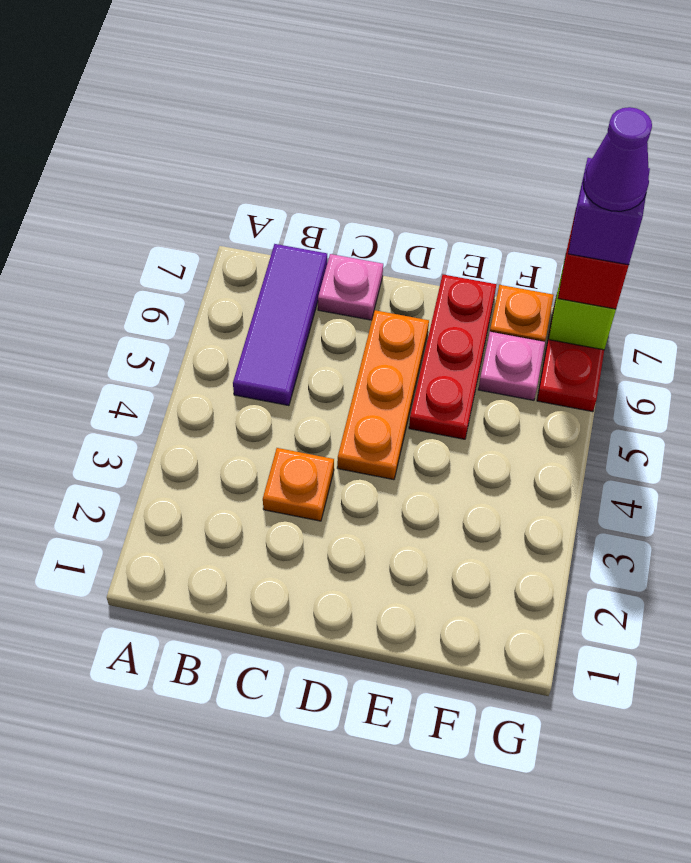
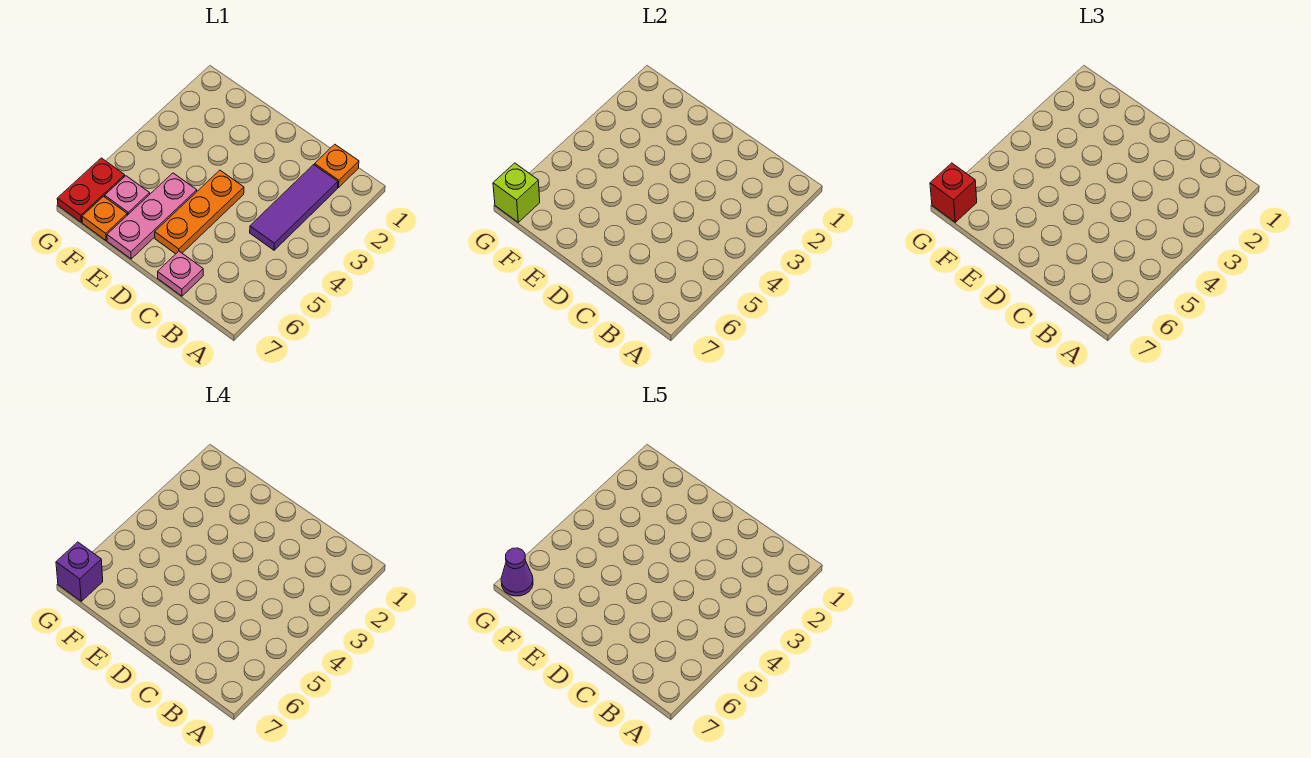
purple 1x3 tile [233,244,327,406] -> purple 1x3 tile moved to [250,165,338,250]
orange 1x1 plate [263,448,334,521] -> orange 1x1 plate moved to [315,144,359,188]
red 1x3 plate [409,275,496,439] -> pink 1x3 plate [107,173,197,259]

